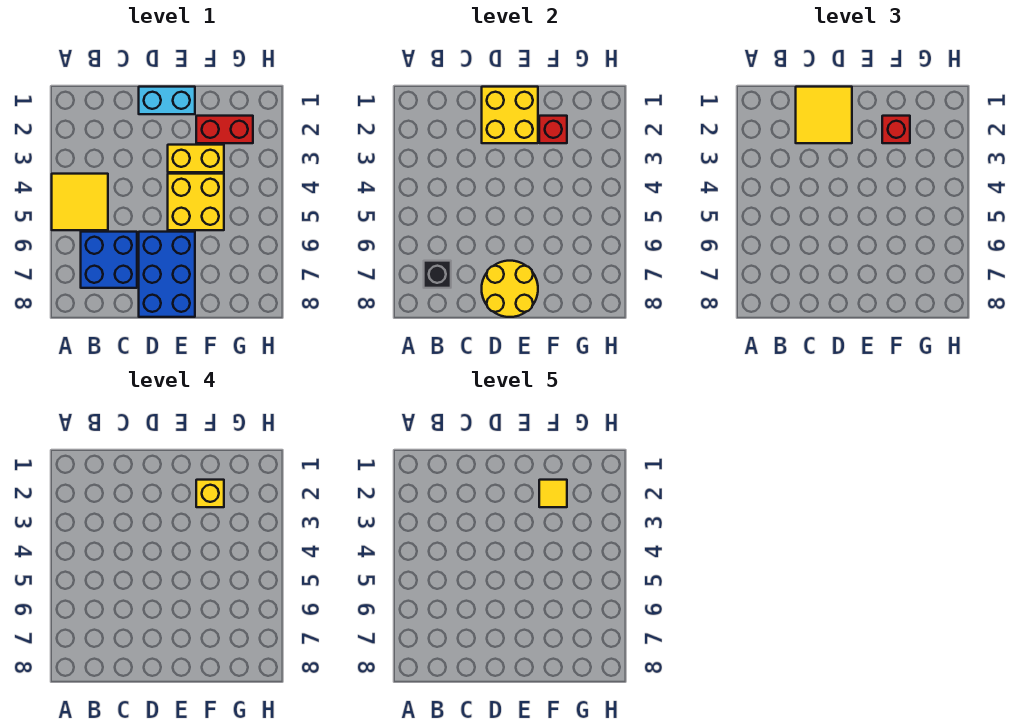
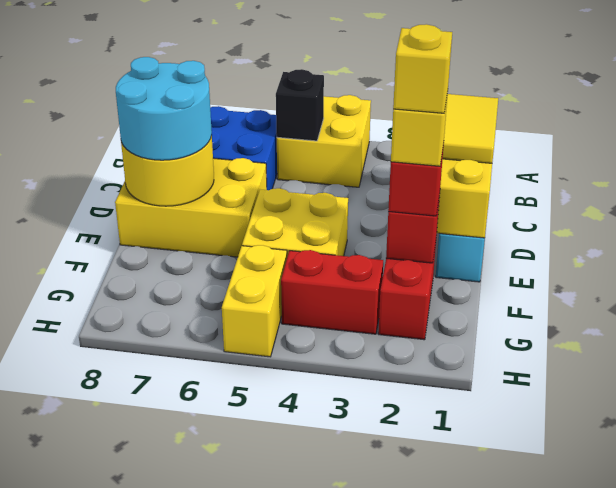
yellow 2x2 tile [52,174,108,230] -> yellow 2x2 brick [277,95,371,187]
black 1x1 brick [424,261,451,288] -> black 1x1 brick moved to [276,69,324,141]
blue 2x3 brick [139,232,195,317] -> yellow 2x3 brick [115,158,267,257]
none -> cyan 2x2 round brick [116,57,212,160]
yellow 1x2 brick [168,145,224,172] -> yellow 1x2 brick moved to [222,245,287,357]
yellow 1x1 tile [539,480,567,507] -> yellow 1x1 brick [393,24,452,113]
none -> red 1x2 brick [281,250,383,334]

